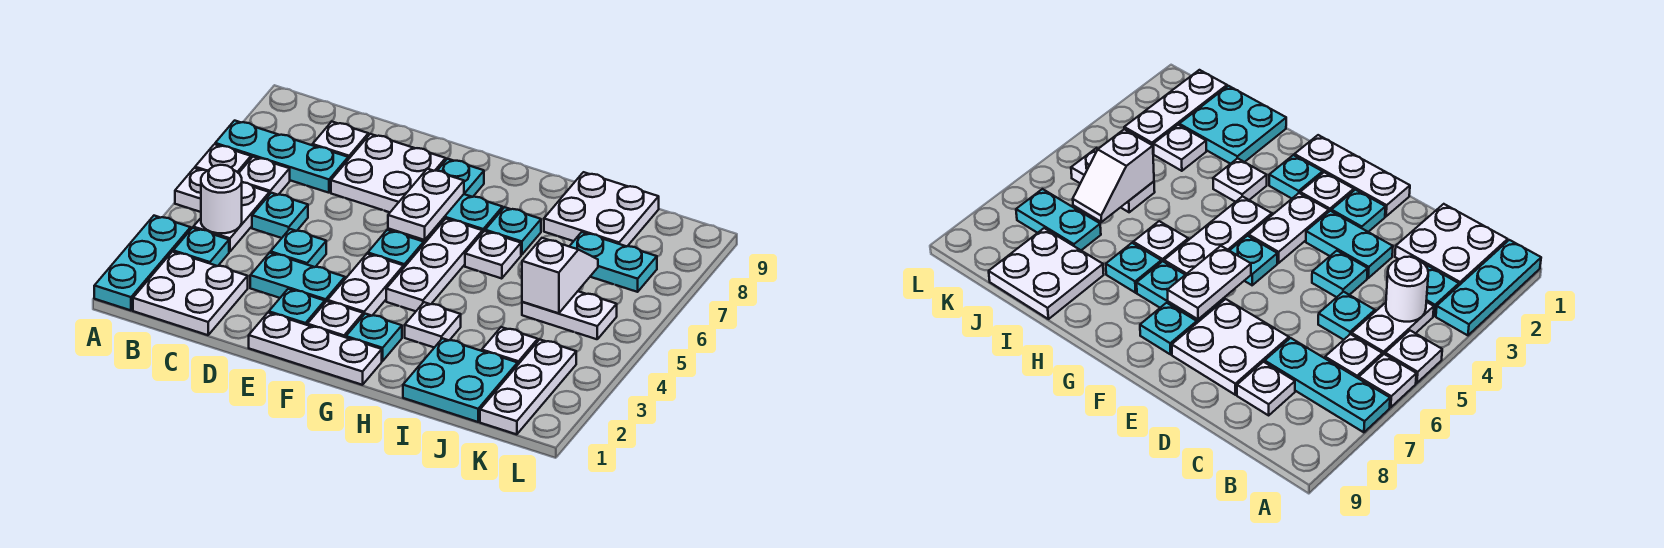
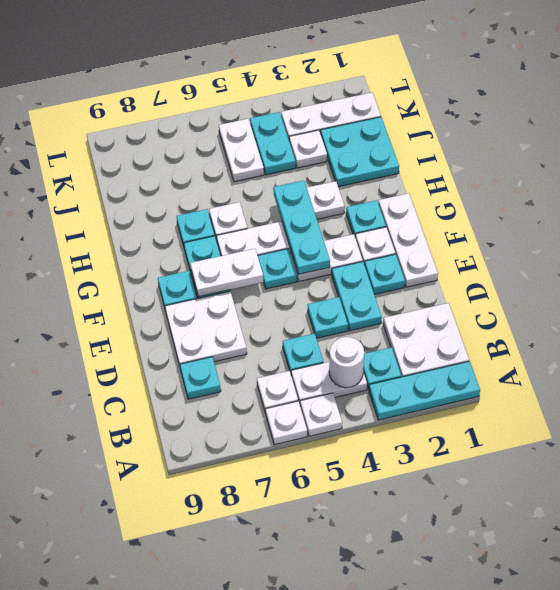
cyan 1x3 plate [215,121,348,193] -> cyan 1x3 plate moved to [273,180,330,274]
white 1x1 plate [313,122,368,159] -> cyan 1x1 plate [180,357,221,399]
white 2x2 plate [544,172,659,247] -> none
white 1x2 slope [522,238,598,313] -> none
cyan 1x2 plate [569,232,657,292] -> cyan 1x2 plate moved to [250,112,296,175]

